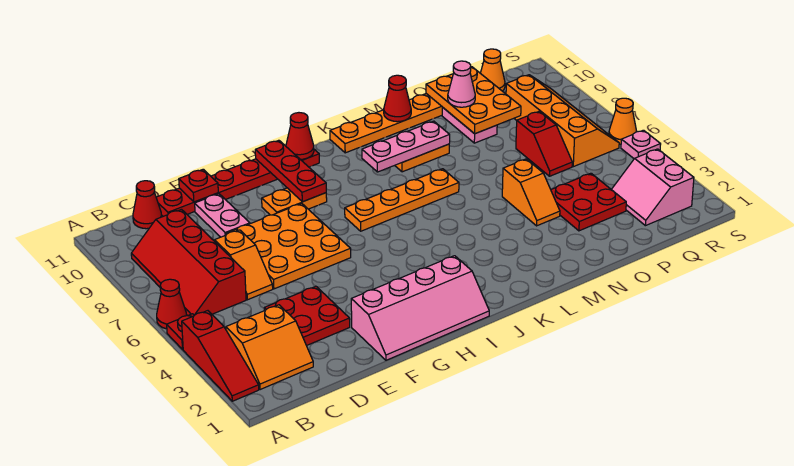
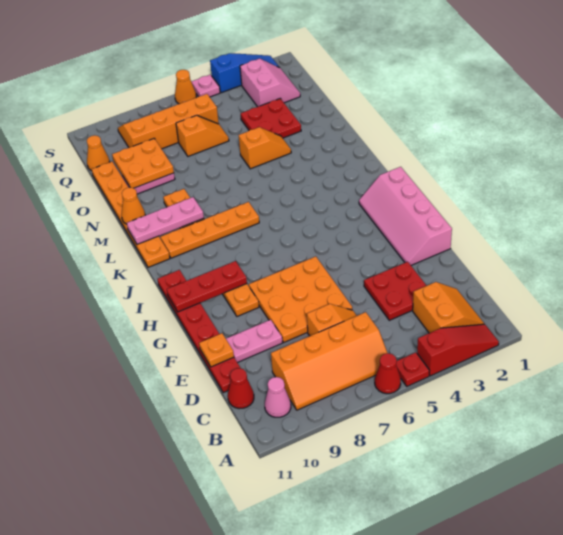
red 2x4 slope [131,210,246,316] -> orange 2x4 slope [271,312,387,410]
red 1x1 plate [179,169,218,202] -> orange 1x1 plate [199,333,234,367]
pink 2x4 slope [351,256,489,360] -> pink 2x4 slope turned to [359,167,452,265]
orange 1x4 plate [345,169,459,231] -> orange 1x4 plate turned to [161,202,259,258]
red 1x1 cone [286,113,314,159] -> none
pink 1x3 plate [362,121,450,172] -> pink 1x3 plate turned to [127,197,204,244]
red 1x1 cone [384,75,411,122] -> orange 1x1 cone [121,188,145,224]
orange 2x3 plate [426,67,521,134] -> orange 2x2 plate [112,139,174,188]
pink 1x1 cone [448,61,475,107] -> pink 1x1 cone moved to [265,377,291,417]
red 1x2 slope [516,111,572,176] -> orange 1x2 slope [176,115,229,156]
pink 2x2 slope [611,149,694,226] -> pink 2x2 slope turned to [240,59,300,107]
none -> blue 1x3 slope [210,53,279,93]

